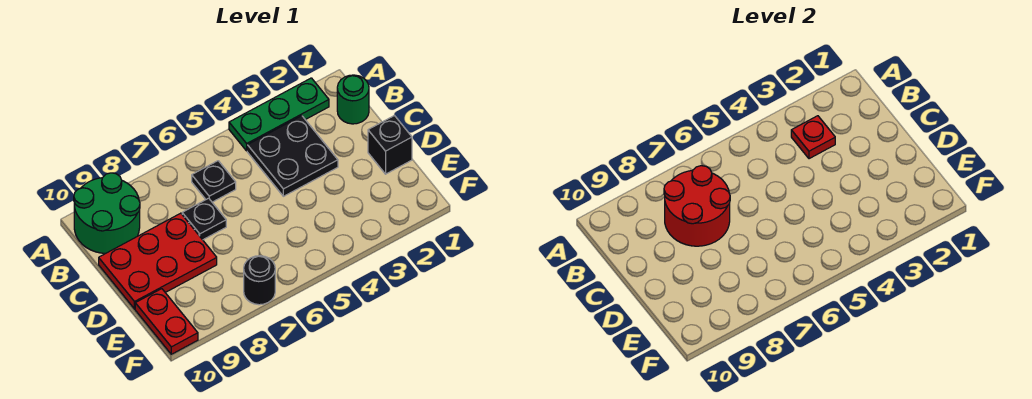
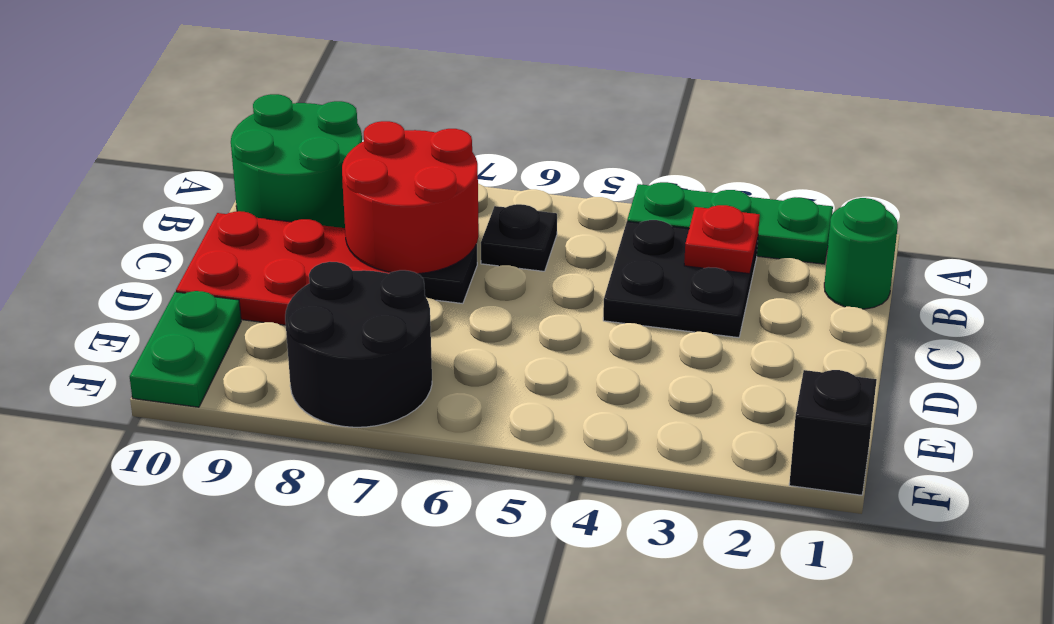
black 1x1 brick [368,116,412,174] -> black 1x1 brick moved to [789,370,877,495]
red 1x2 plate [135,289,198,354] -> green 1x2 plate [130,291,241,407]
black 1x1 round brick [244,256,275,305] -> black 2x2 round brick [285,262,432,427]

